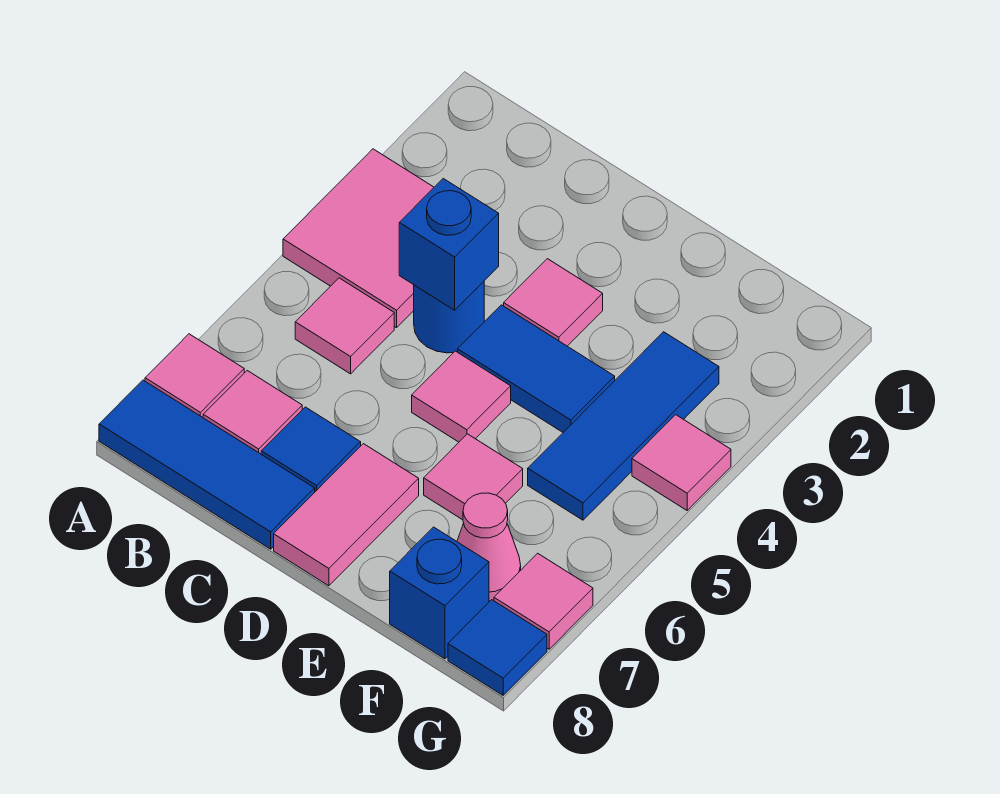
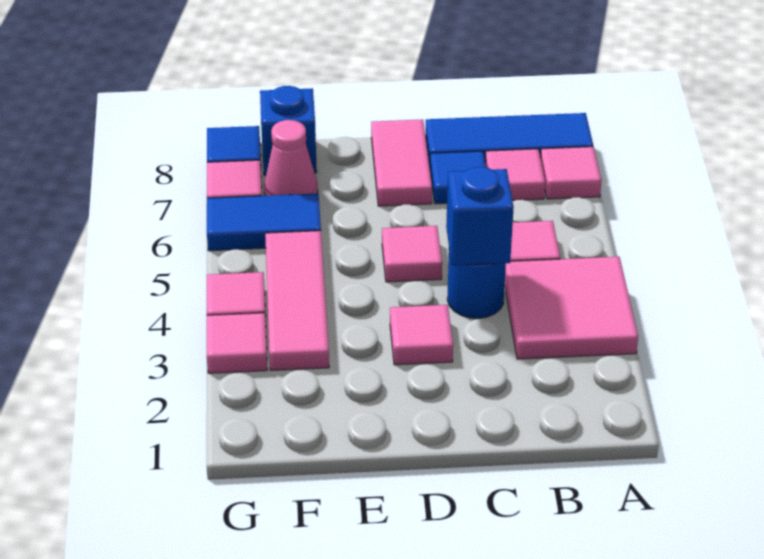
blue 1x2 tile [458,305,615,432] -> blue 1x2 tile moved to [207,194,321,251]
pink 1x1 tile [424,434,523,520] -> pink 1x1 tile moved to [207,313,267,373]
blue 1x3 tile [528,332,719,520] -> pink 1x3 tile [265,231,329,370]

